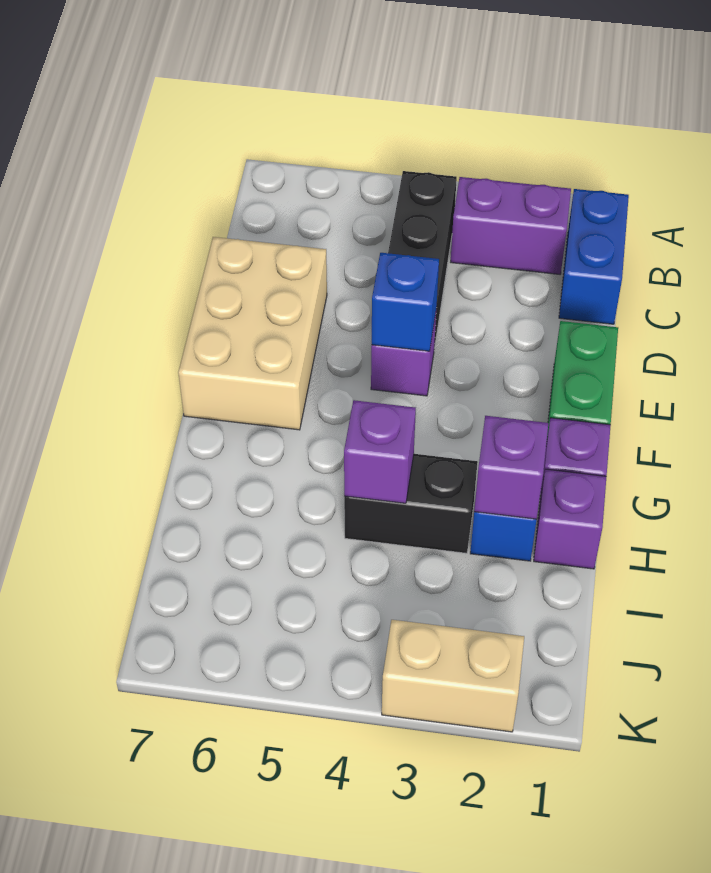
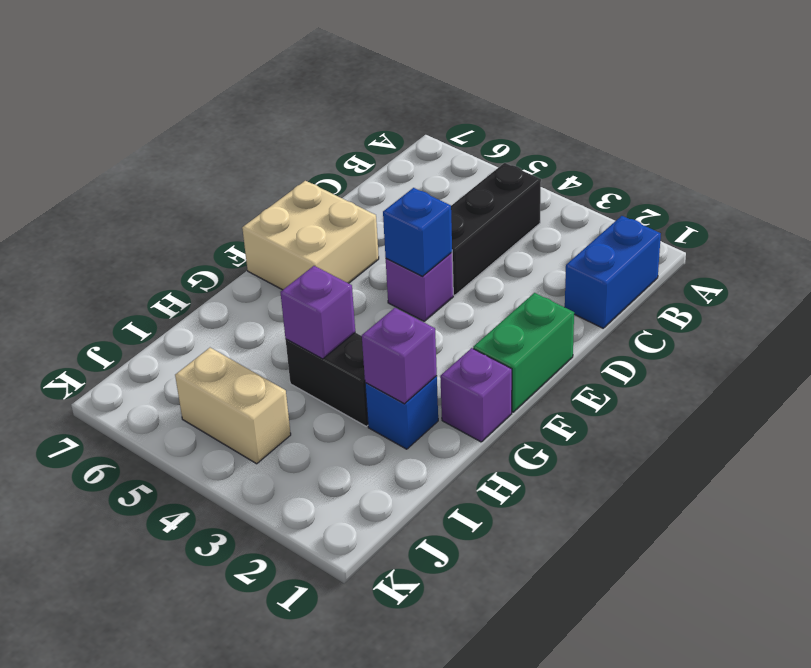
purple 1x2 brick [451,177,571,274] -> none
tan 2x3 brick [178,237,327,430] -> tan 2x2 brick [242,181,379,290]
purple 1x1 brick [534,469,607,569] -> none
tan 1x2 brick [382,620,524,732] -> tan 1x2 brick moved to [175,348,291,464]

